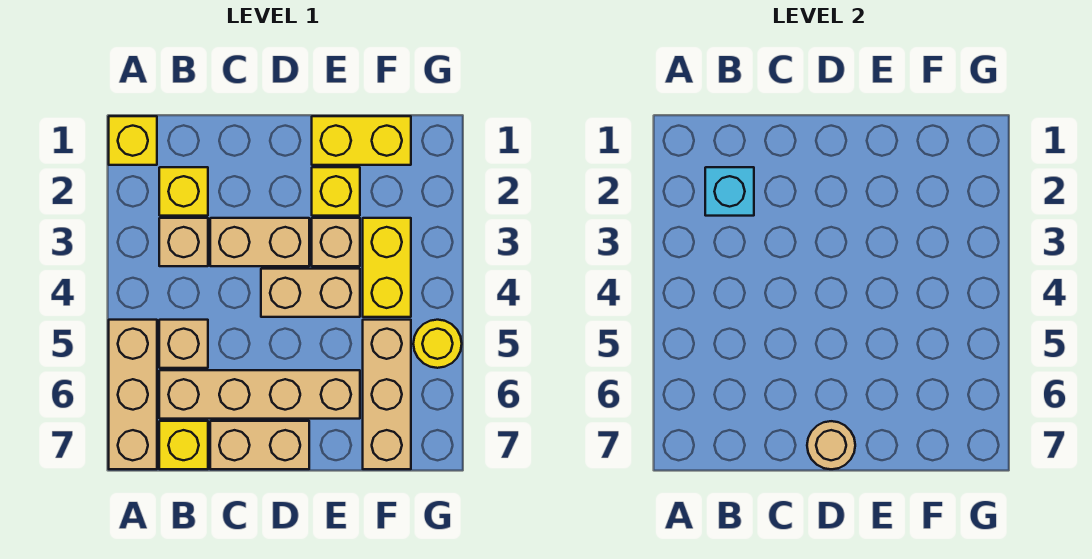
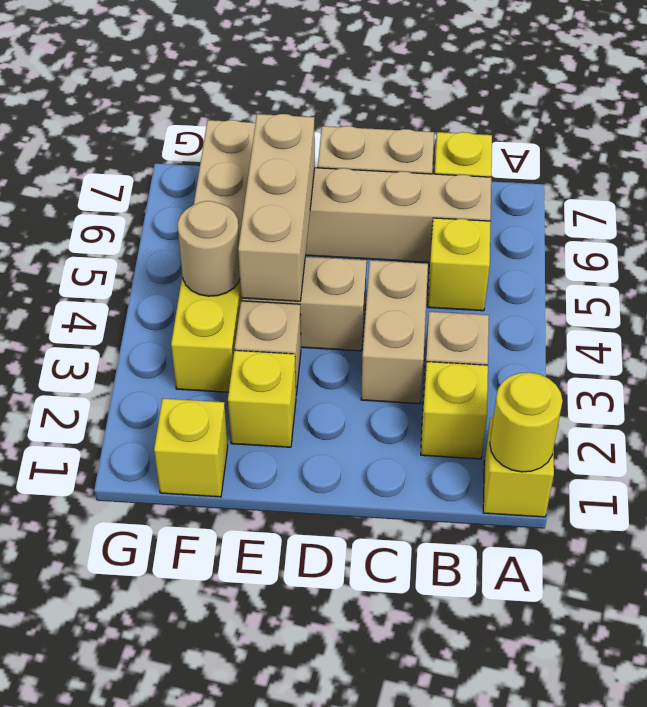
tan 1x3 brick [109,320,157,469] -> tan 1x3 brick moved to [238,114,315,301]
cyan 1x1 brick [705,167,754,216] -> none
tan 1x1 brick [159,320,208,368] -> yellow 1x1 brick [428,218,491,311]
tan 1x2 brick [210,218,309,266] -> tan 1x2 brick turned to [361,260,428,404]
tan 1x1 round brick [807,421,855,469] -> tan 1x1 round brick moved to [178,201,240,296]
yellow 1x2 brick [312,116,411,165] -> yellow 1x1 brick [154,398,228,497]
yellow 1x1 round brick [413,320,462,368] -> yellow 1x1 round brick moved to [490,372,563,472]

